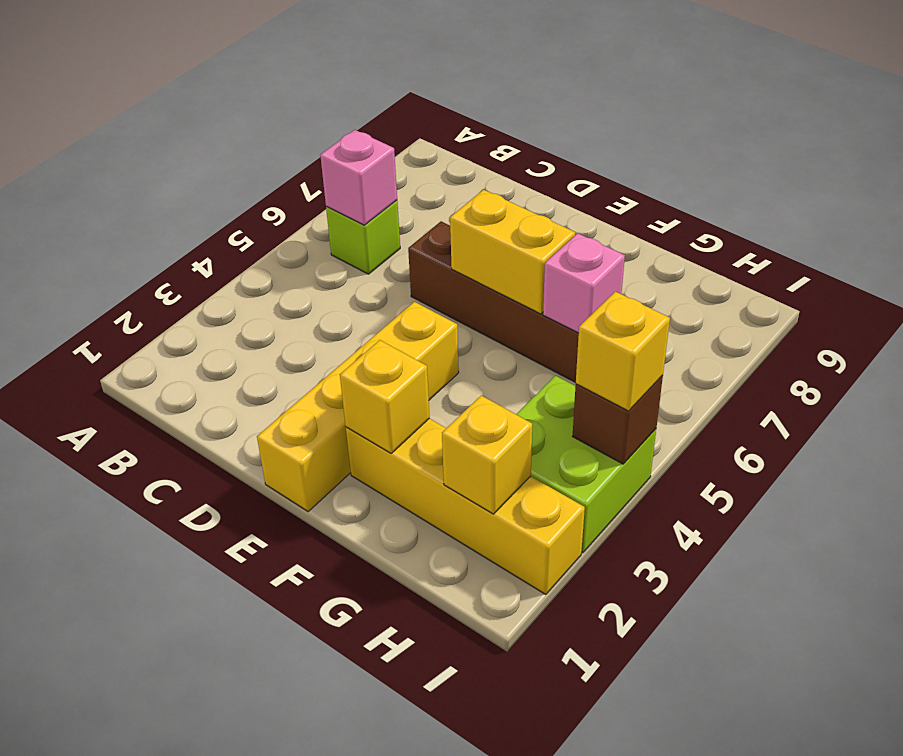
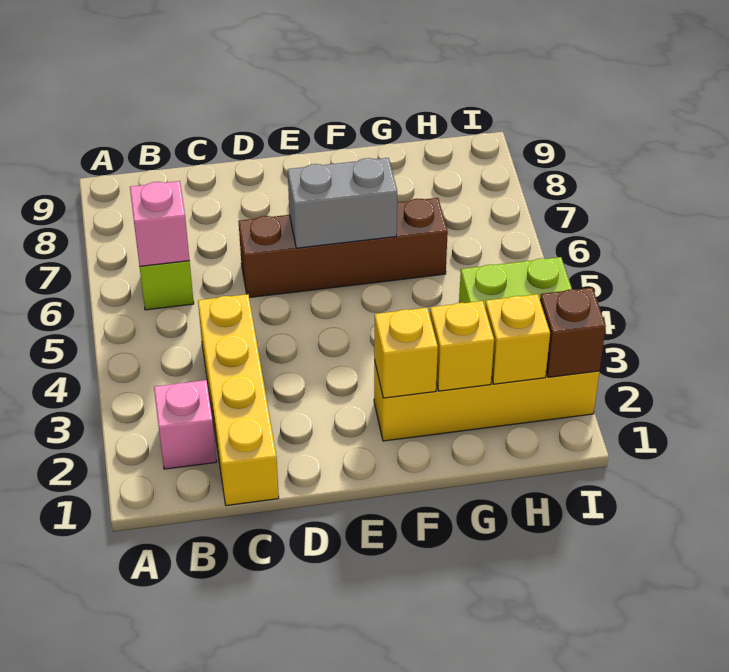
yellow 1x4 brick [257,302,459,512] -> yellow 1x4 brick moved to [198,294,279,506]
yellow 1x2 brick [450,190,575,314] -> grey 1x2 brick [288,158,397,248]
pink 1x1 brick [543,233,625,333] -> pink 1x1 brick moved to [154,380,216,469]
brown 1x1 brick [573,375,663,464] -> brown 1x1 brick moved to [540,288,606,377]
yellow 1x1 brick [576,292,670,411] -> yellow 1x1 brick moved to [430,301,494,391]

